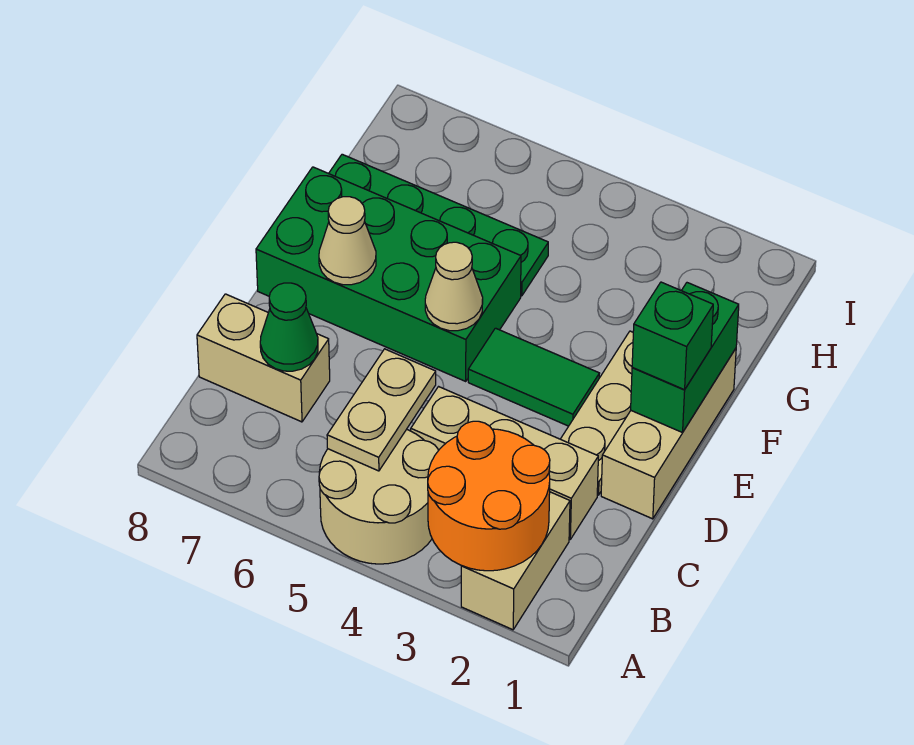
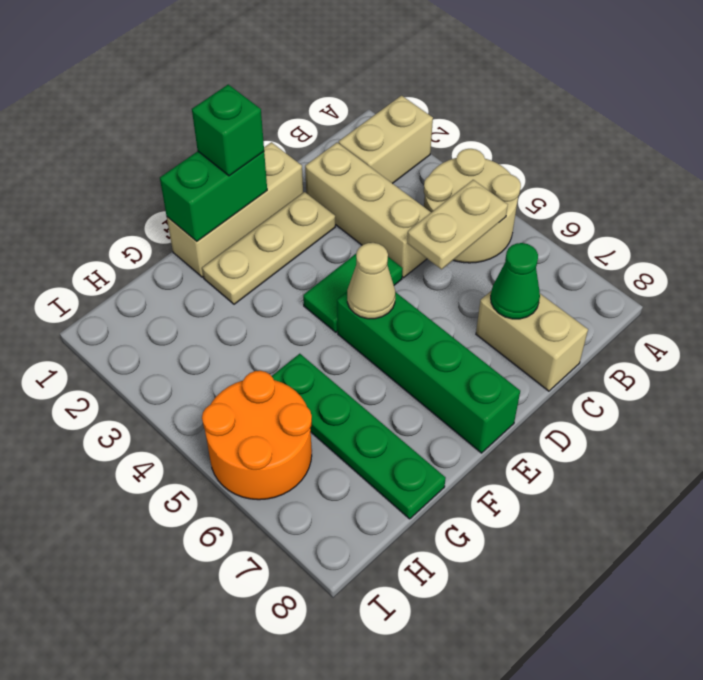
orange 2x2 round brick [428,421,550,571] -> orange 2x2 round brick moved to [202,371,312,500]
green 1x2 tile [468,328,599,426] -> green 1x2 tile turned to [303,254,403,332]
green 2x4 brick [256,167,521,381] -> green 1x4 brick [337,292,520,453]
tan 1x1 cone [319,197,376,285] -> none

